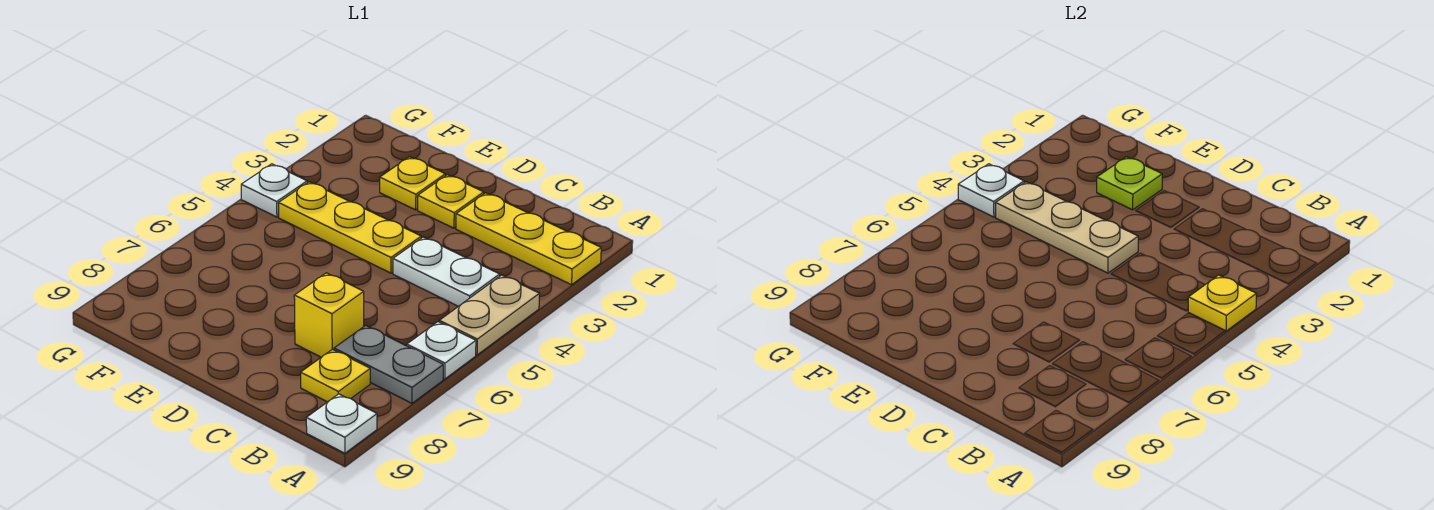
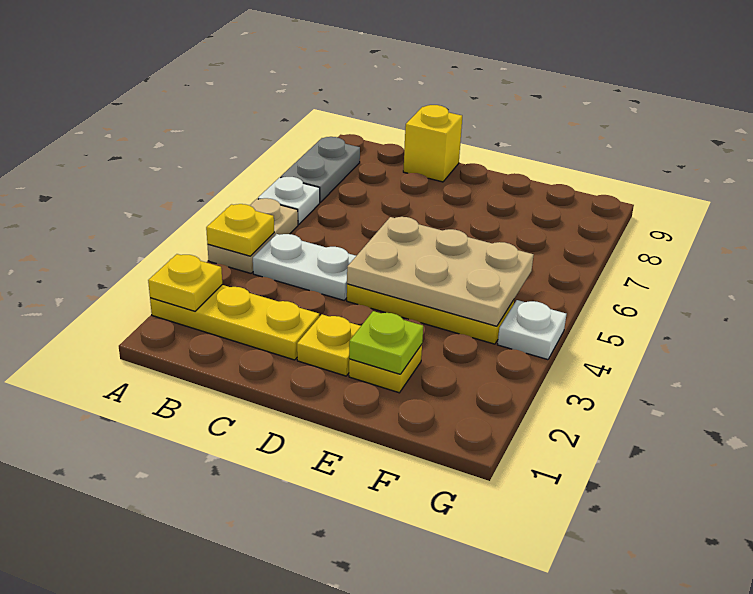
grey 1x2 plate [334,325,443,403] -> grey 1x2 plate turned to [281,137,360,202]
white 1x1 plate [306,394,377,453] -> none
yellow 1x1 plate [301,349,370,402] -> yellow 1x1 plate moved to [148,254,222,311]
yellow 1x1 brick [294,273,364,357] -> yellow 1x1 brick moved to [403,105,462,182]
tan 1x3 plate [995,182,1138,273] -> tan 2x3 plate [347,217,533,326]
white 1x1 plate [958,164,1024,217] -> none

